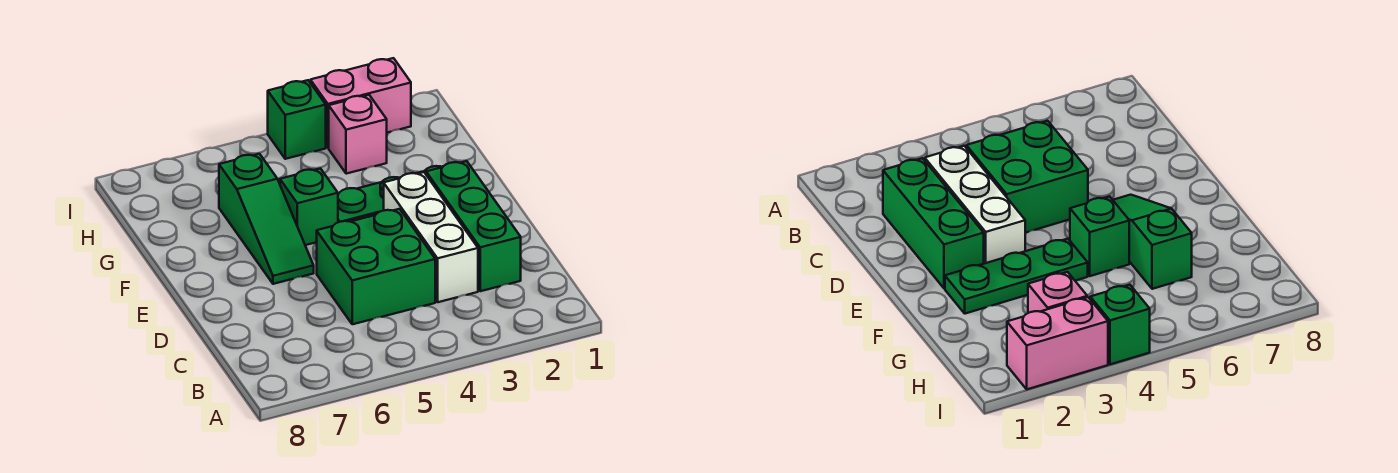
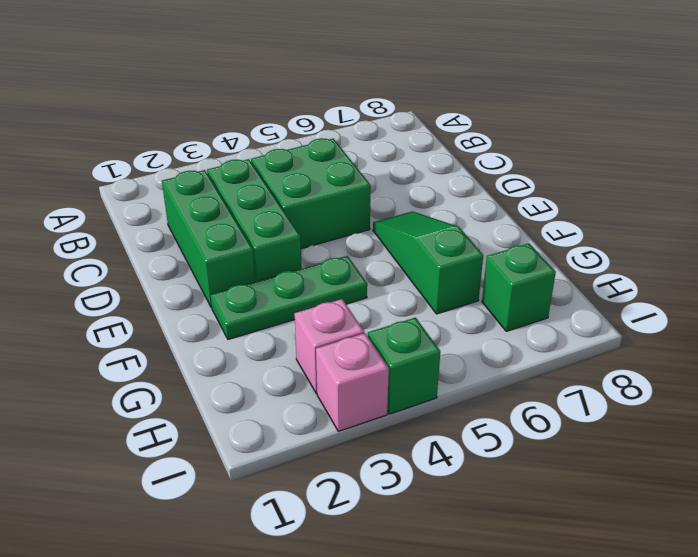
white 1x3 brick [384,172,478,302] -> green 1x3 brick [207,159,302,282]
green 1x1 brick [280,168,338,245] -> green 1x1 brick moved to [482,243,556,331]
pink 1x2 brick [310,58,411,148] -> pink 1x1 brick [316,333,389,431]

